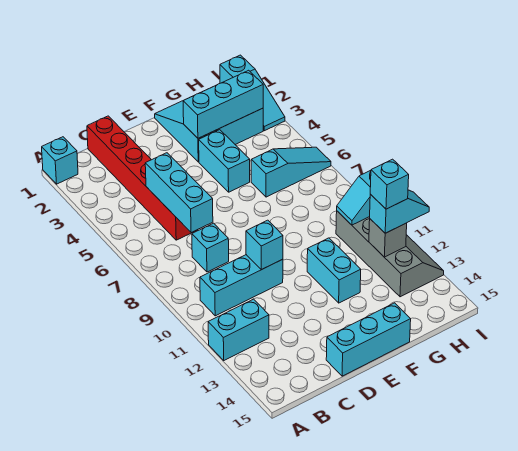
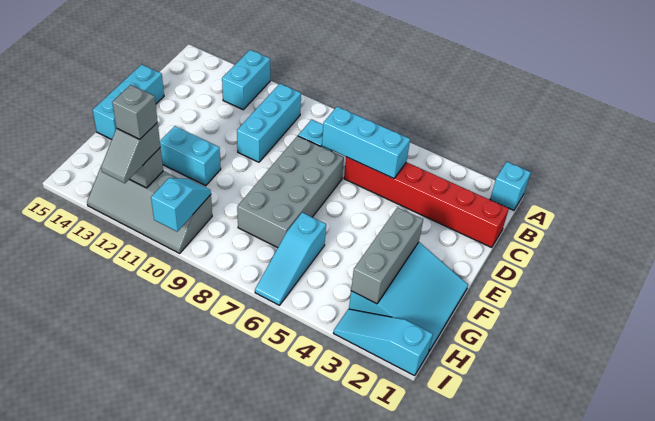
none -> grey 2x4 brick [237,136,344,248]
cyan 1x1 brick [246,220,283,270] -> none
cyan 1x3 brick [183,70,263,138] -> grey 1x3 brick [351,207,423,304]
cyan 1x2 brick [199,130,250,192] -> none
cyan 1x2 slope [370,190,429,233] -> grey 1x2 slope [101,122,161,183]
cyan 1x1 brick [370,159,409,209] -> grey 1x1 brick [112,85,158,139]

